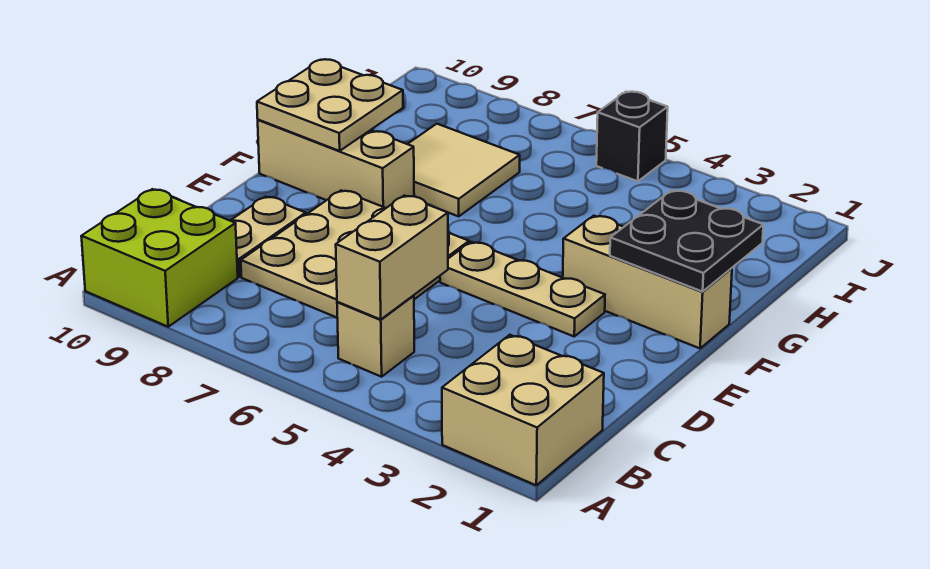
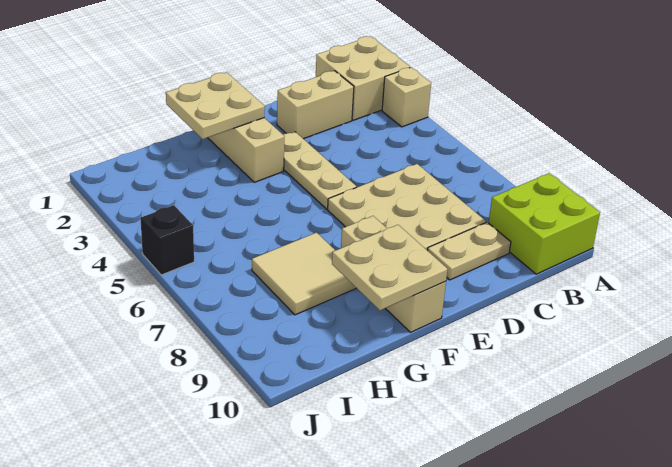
tan 1x1 brick [337,295,414,377] -> tan 1x1 brick moved to [382,68,431,127]
tan 1x2 brick [336,196,448,319] -> tan 1x2 brick moved to [277,71,354,139]
black 2x2 plate [610,190,763,292] -> tan 2x2 plate [166,72,265,139]

